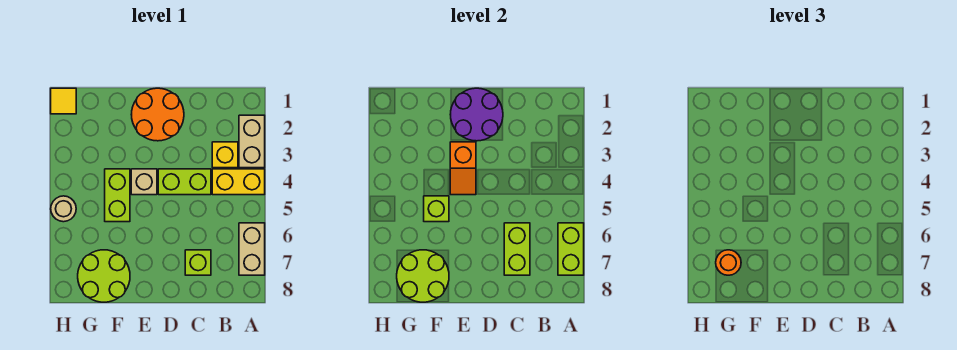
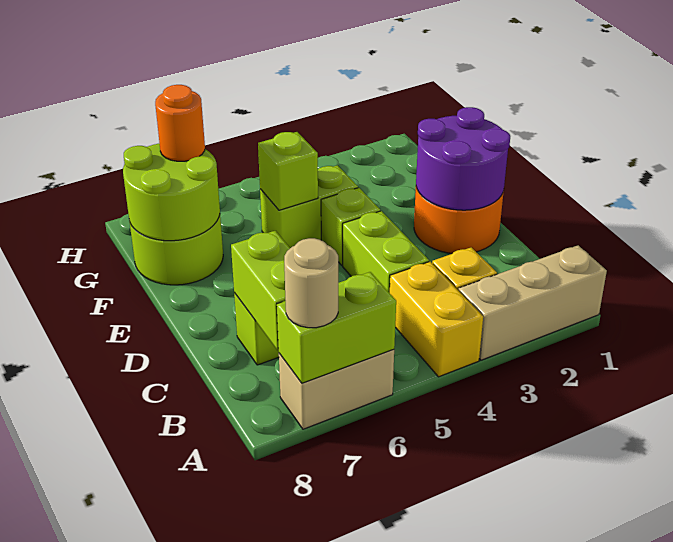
tan 1x2 brick [239,115,265,168] -> tan 1x3 brick [459,245,607,360]
lime 1x2 brick [504,223,530,275] -> lime 1x2 brick turned to [231,231,290,350]
orange 1x2 slope [450,142,476,195] -> none
tan 1x1 brick [131,169,157,195] -> lime 1x1 brick [321,188,380,265]
yellow 1x1 tile [51,88,76,114] -> none
tan 1x1 round brick [51,196,76,222] -> tan 1x1 round brick moved to [284,238,338,328]

